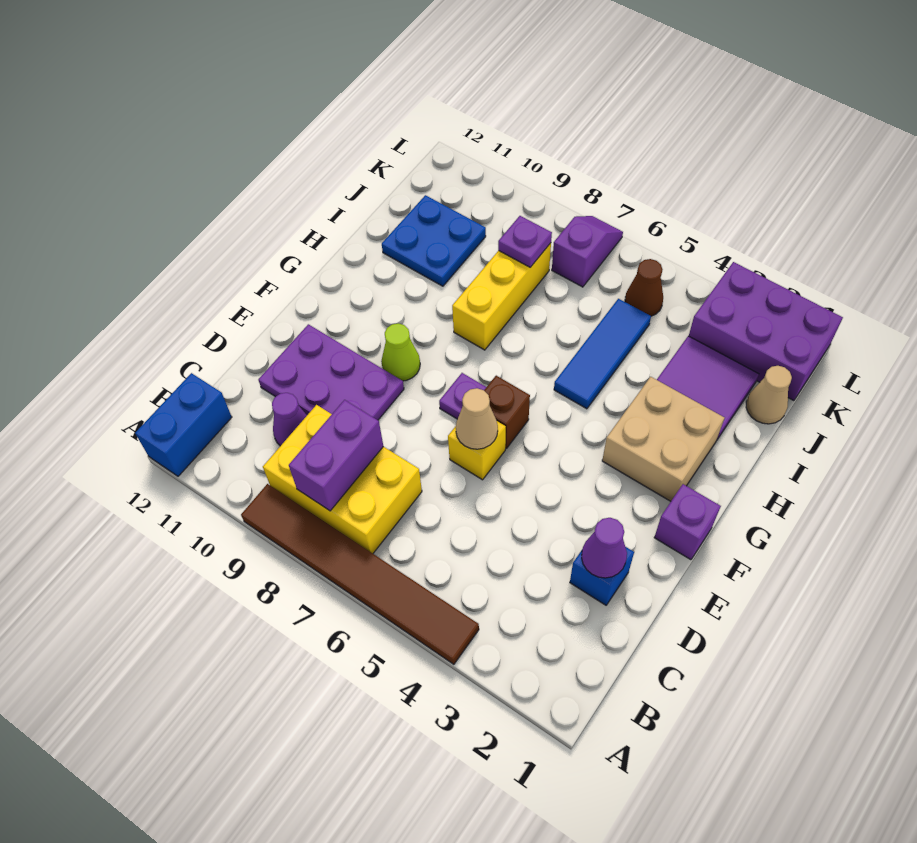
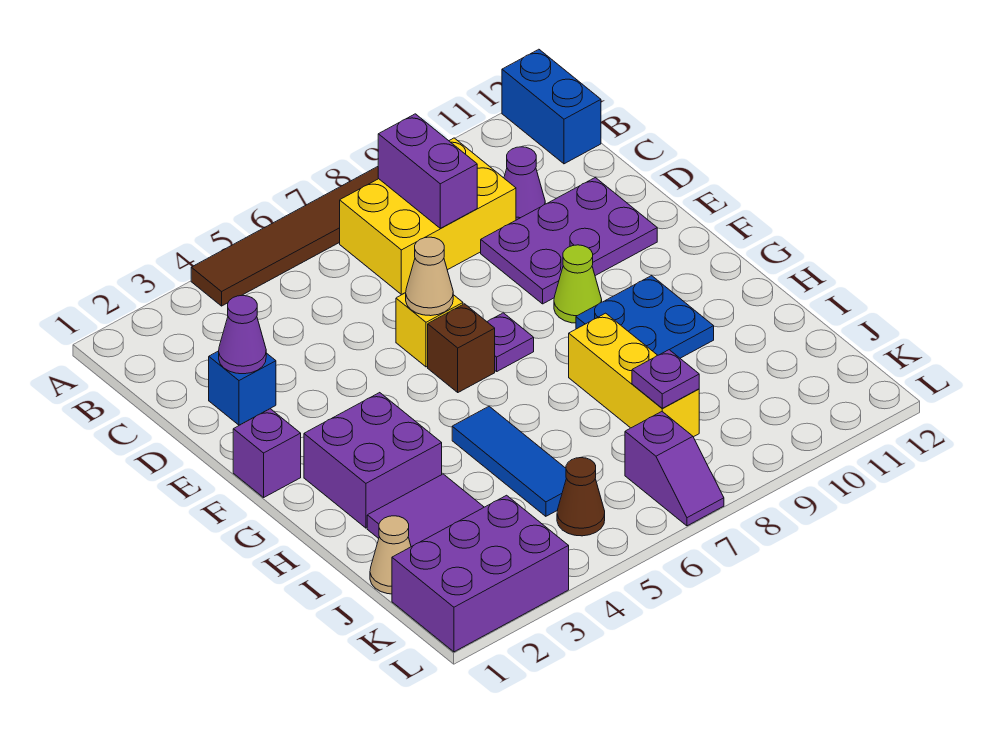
tan 2x2 brick [602,377,724,501] -> purple 2x2 brick [304,393,442,528]
blue 2x2 plate [382,195,486,286] -> blue 2x2 plate moved to [576,276,714,358]

